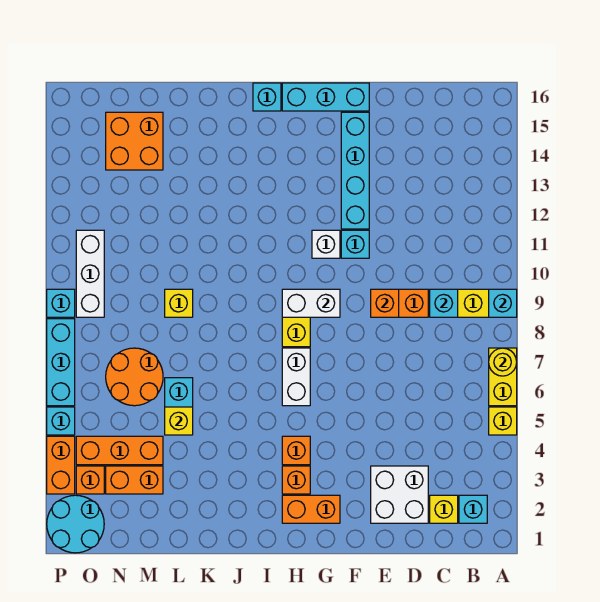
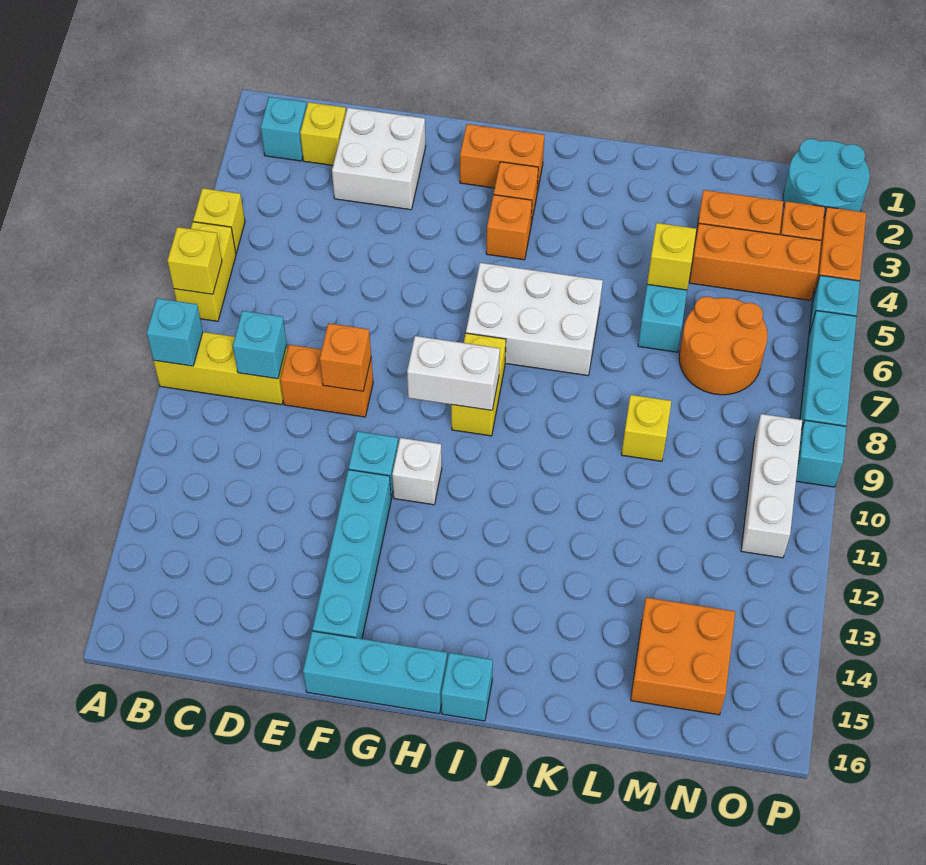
yellow 1x1 round brick [489,348,517,376] -> yellow 1x1 brick [167,227,222,294]
white 1x2 brick [282,348,310,406] -> white 2x3 brick [466,263,603,376]

